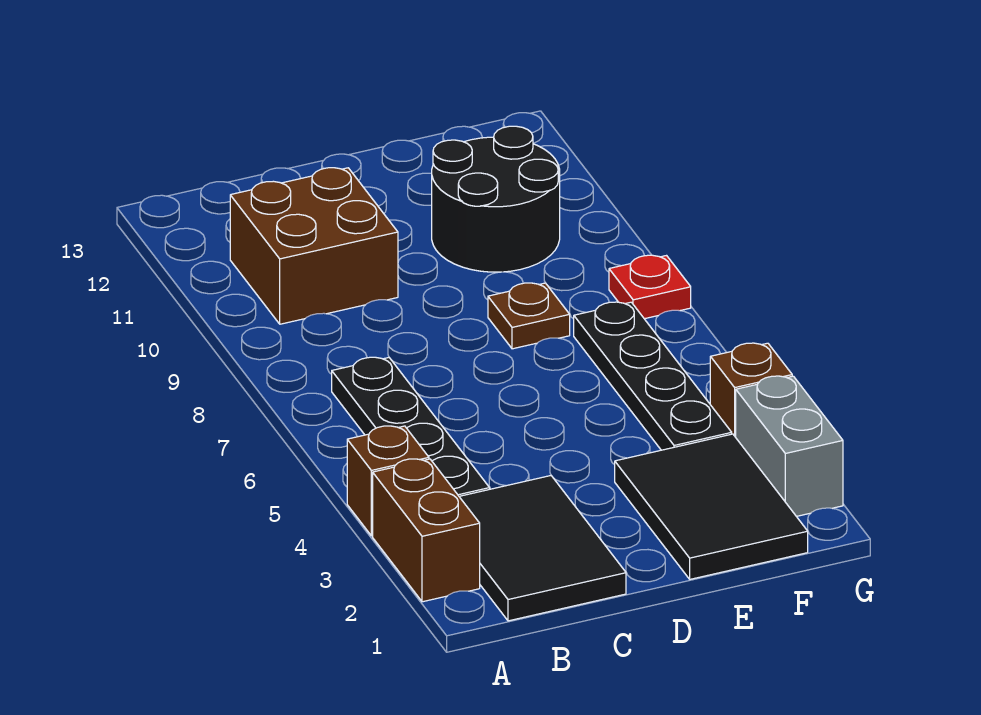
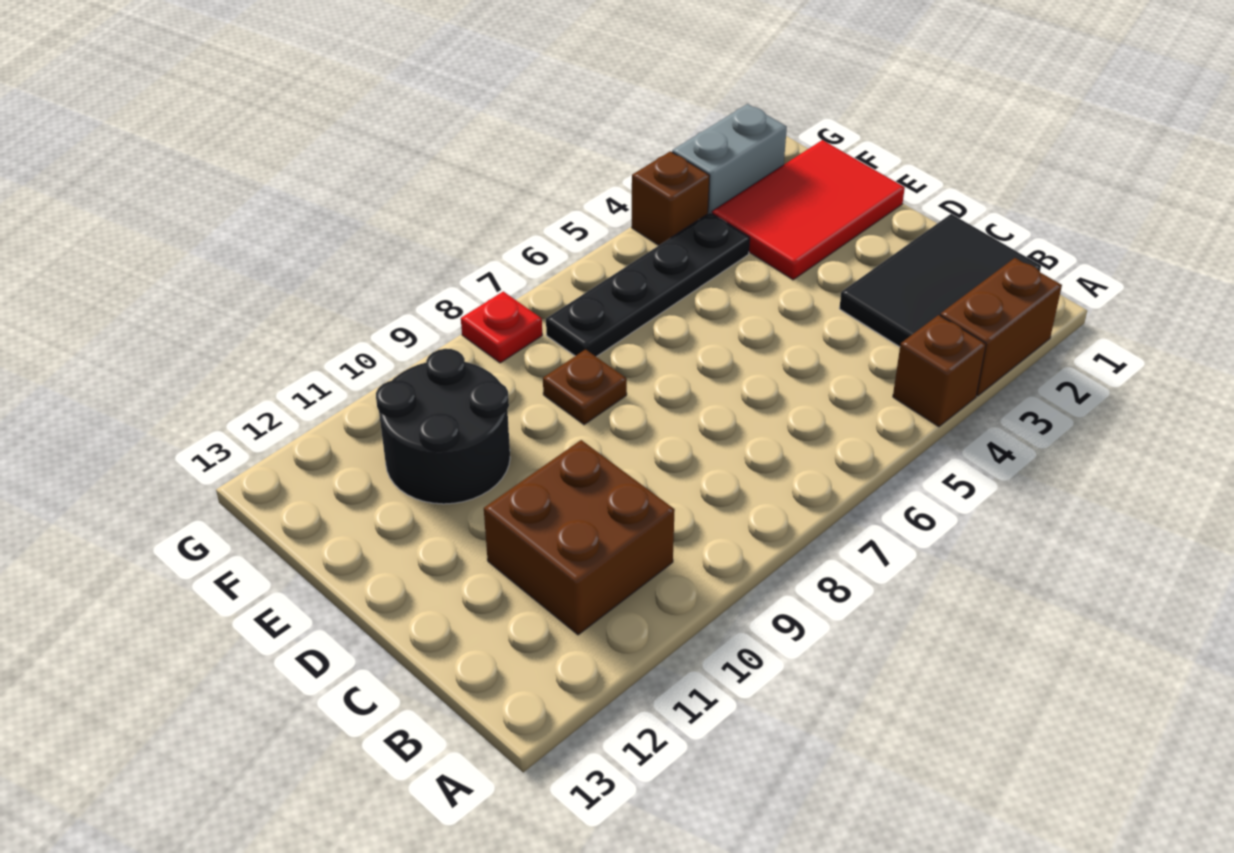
black 1x4 plate [332,357,490,496] -> none
black 2x3 tile [615,434,808,579] -> red 2x3 tile [712,140,905,280]

